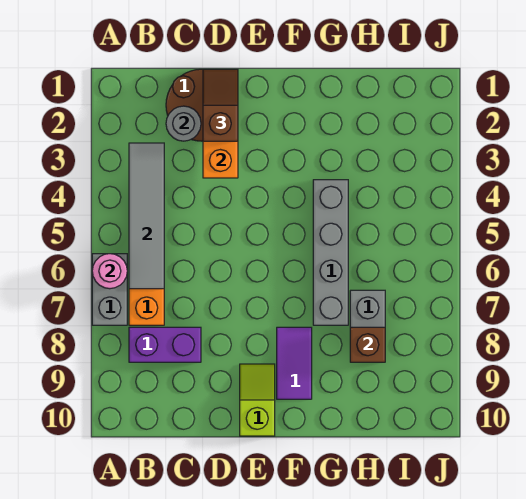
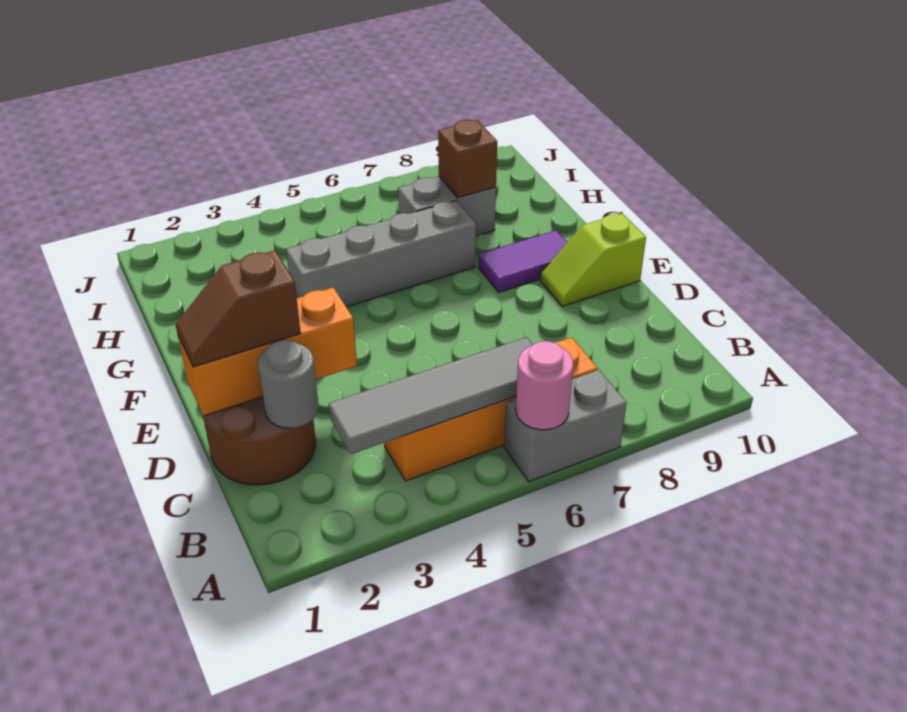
purple 1x2 brick [129,327,201,362] -> none

